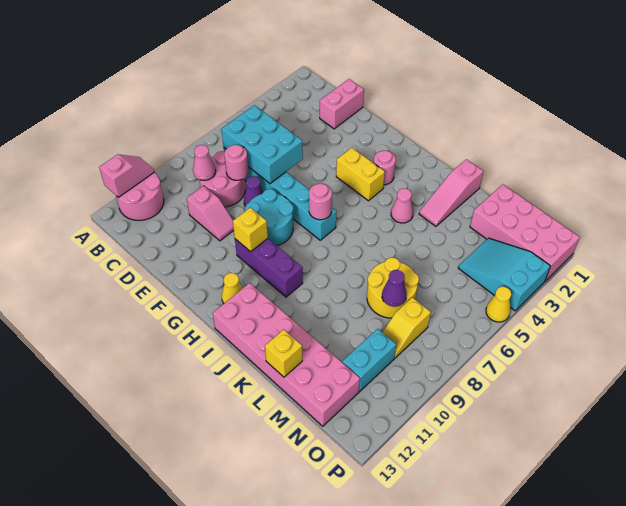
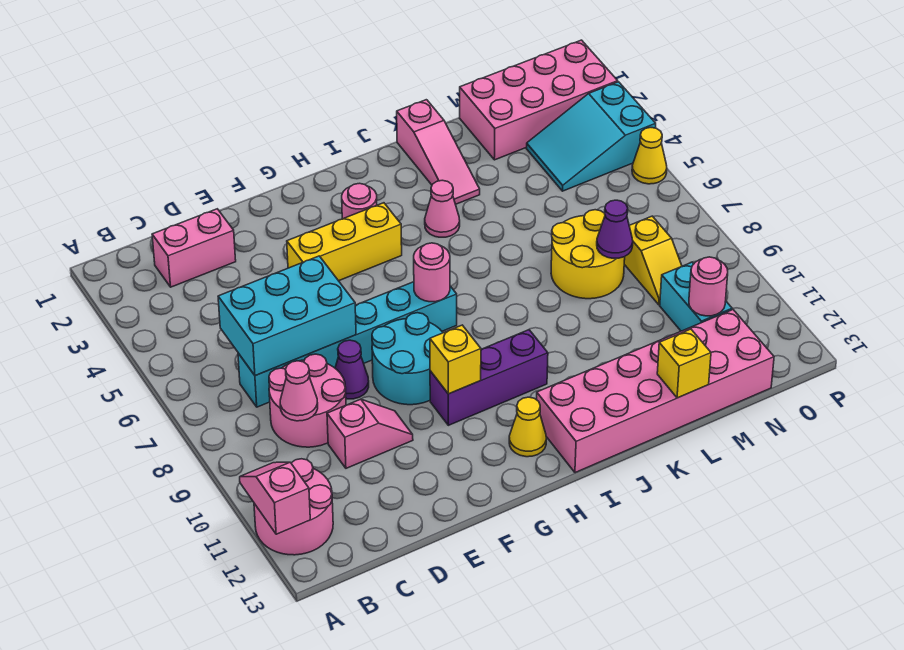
pink 1x2 brick [320,79,364,129] -> pink 1x2 brick turned to [152,209,236,287]
pink 1x1 round brick [224,145,249,180] -> pink 1x1 round brick moved to [689,257,728,316]
yellow 1x2 brick [336,148,385,201] -> yellow 1x3 brick [287,203,402,281]

